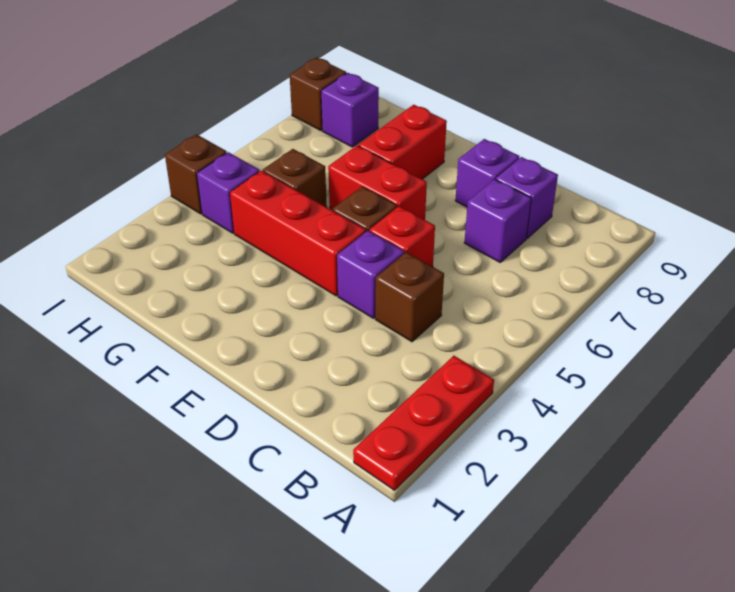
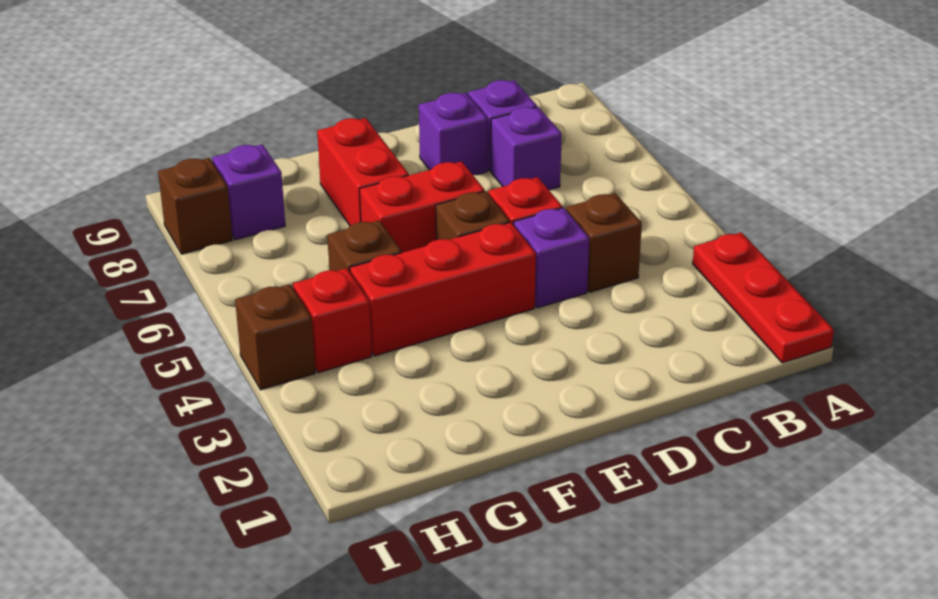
purple 1x1 brick [197,152,260,233] -> red 1x1 brick [293,268,372,373]

